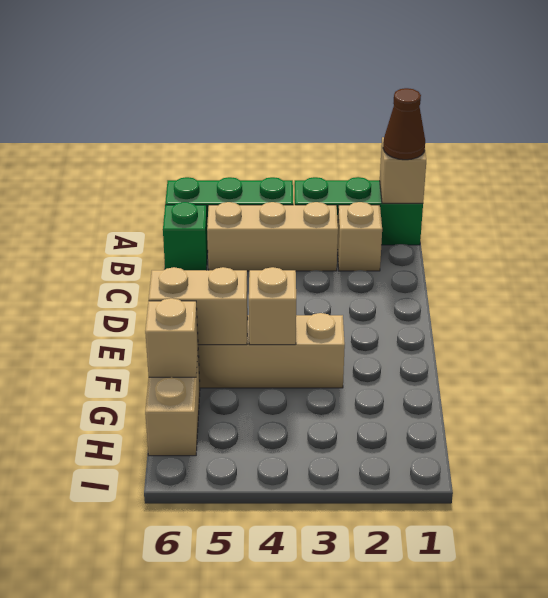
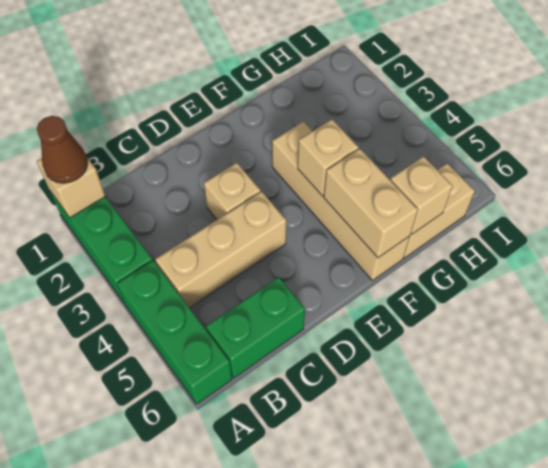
tan 1x1 brick [337,202,382,271] -> tan 1x1 brick moved to [204,163,261,220]
tan 1x3 brick [207,202,338,271] -> tan 1x3 brick turned to [155,192,286,308]
green 1x1 brick [163,202,208,270] -> green 1x2 brick [206,277,305,378]

